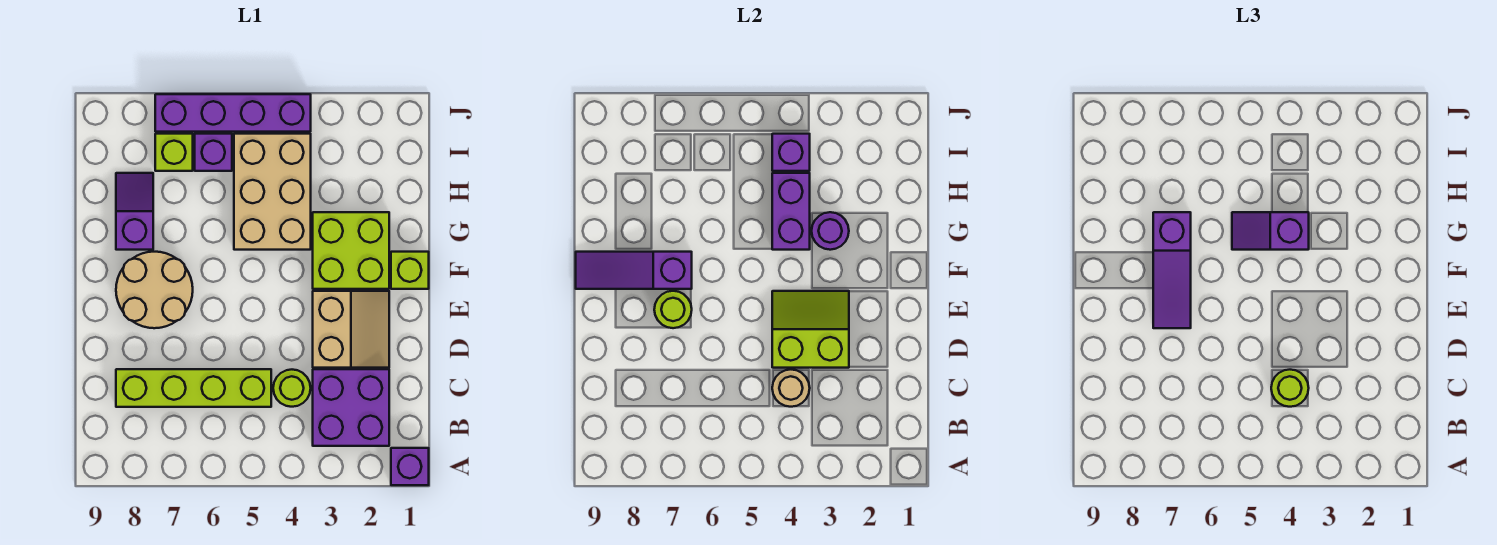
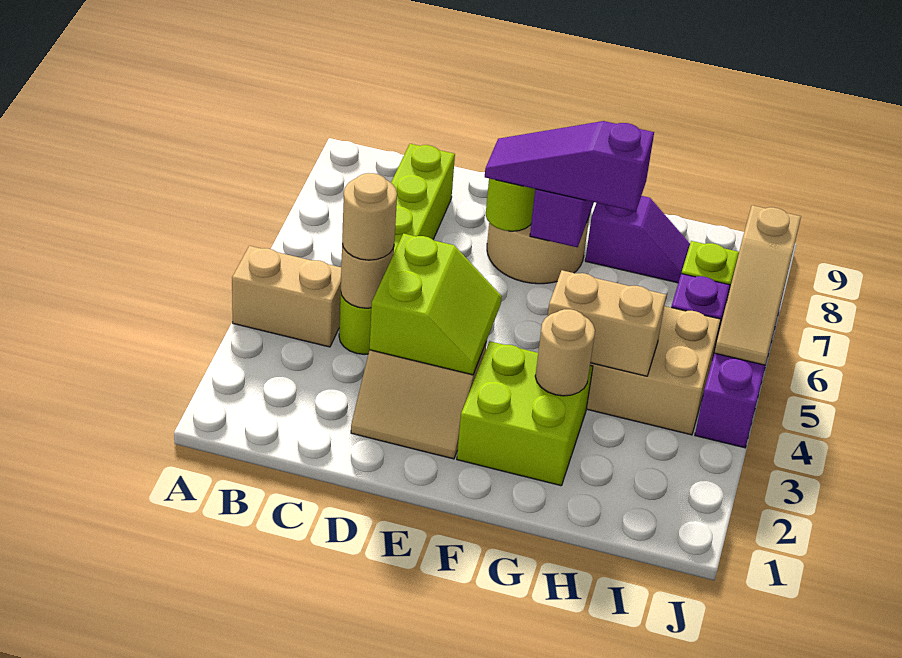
purple 1x1 brick [391,448,429,485] -> none
none -> tan 1x2 brick [232,246,341,347]
purple 2x2 brick [313,369,389,446] -> none
lime 1x1 round brick [1271,370,1309,407] -> tan 1x1 round brick [342,173,397,260]
lime 1x1 brick [391,252,429,289] -> none
purple 1x1 round brick [812,212,849,250] -> tan 1x1 round brick [535,309,595,396]
purple 1x2 brick [772,173,810,250] -> tan 1x2 brick [548,270,666,376]
purple 1x2 slope [1232,212,1309,250] -> none
purple 1x1 brick [772,134,810,171] -> none
none -> tan 1x3 slope [714,205,801,365]

